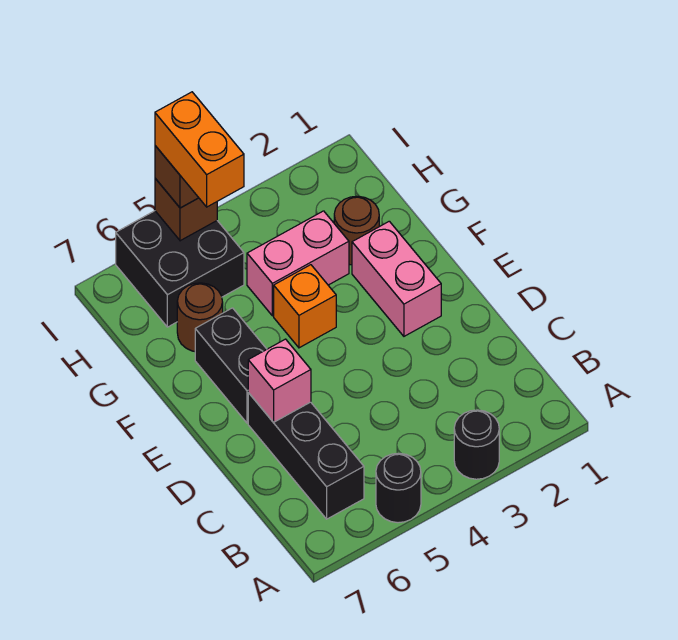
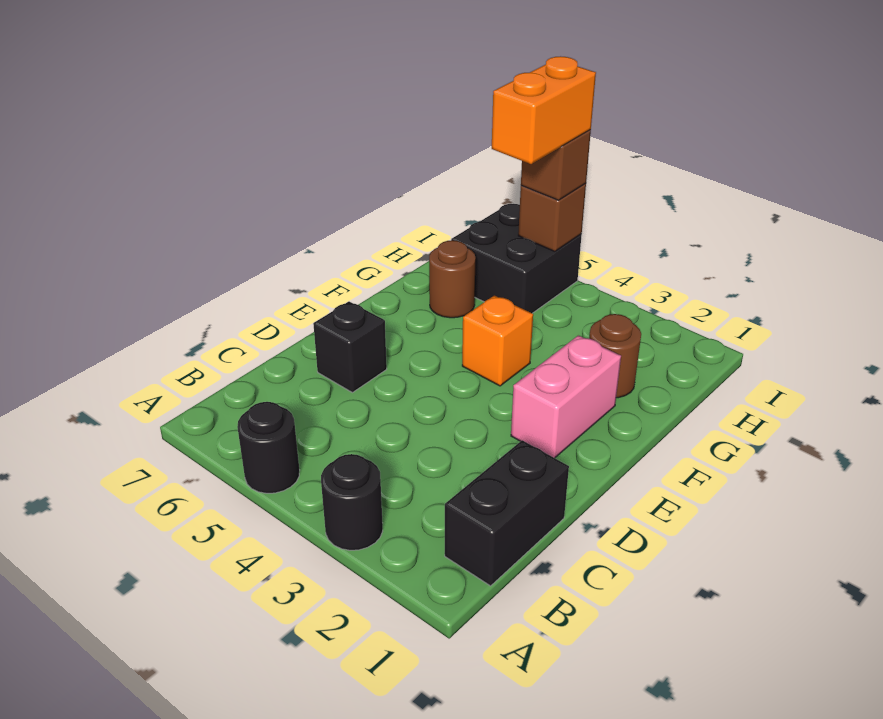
black 1x3 brick [248,393,364,519] -> black 1x1 brick [313,302,387,393]
pink 1x1 brick [248,339,311,422] -> none
black 1x2 brick [195,308,267,423] -> black 1x2 brick moved to [445,440,569,586]
pink 1x2 brick [247,211,349,316] -> none

